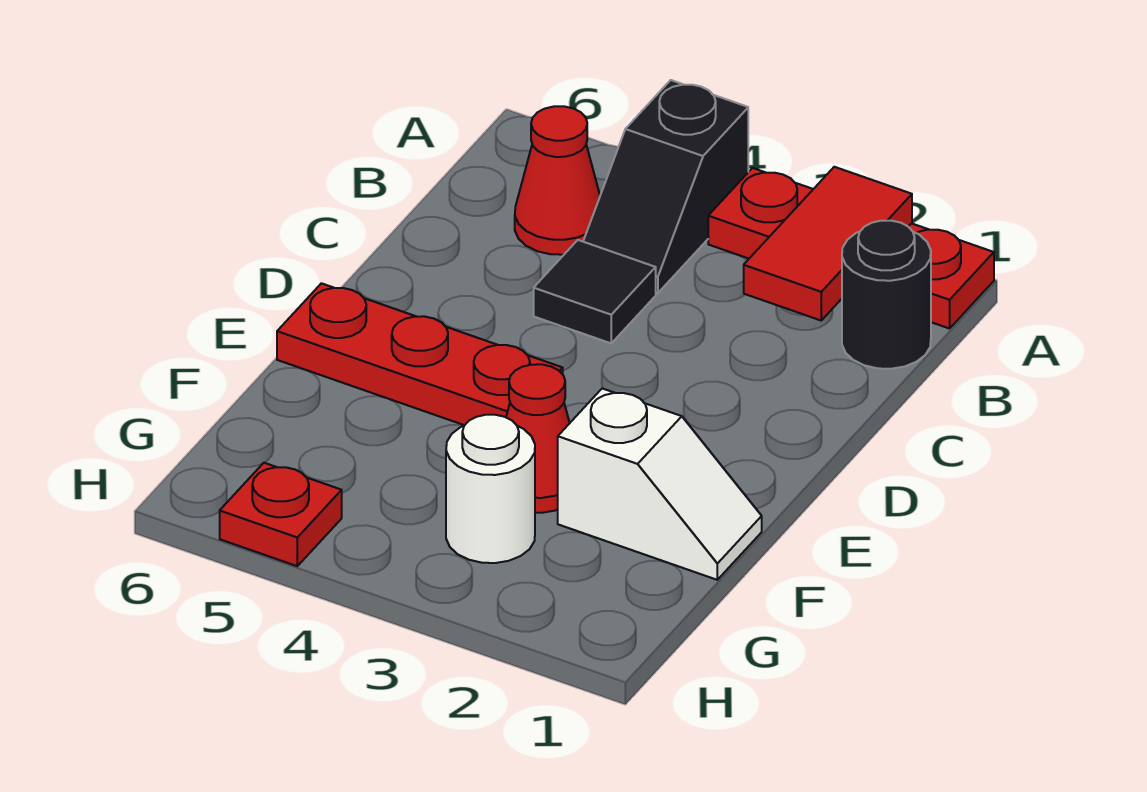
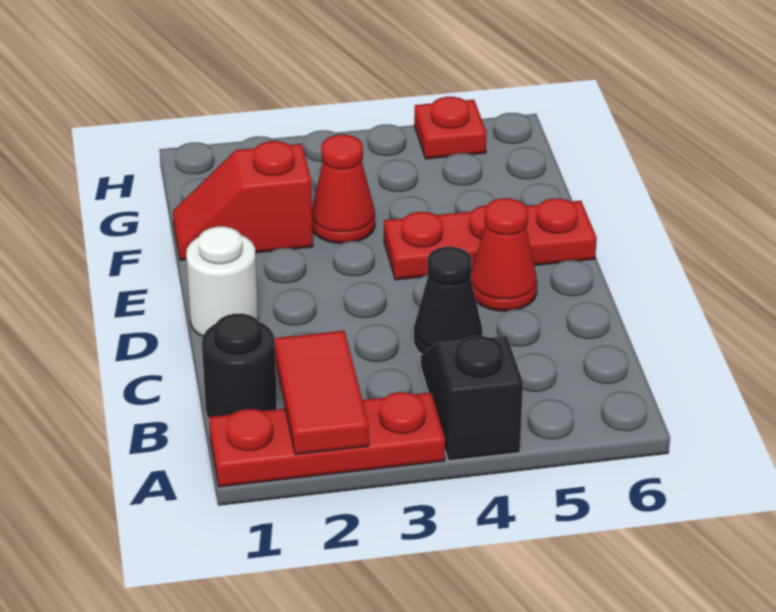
red 1x1 cone [515,106,600,255] -> red 1x1 cone moved to [471,198,537,311]
black 1x1 tile [534,240,656,343] -> black 1x1 cone [414,247,482,354]
white 1x2 slope [558,388,762,580] -> red 1x2 slope [173,141,313,260]
white 1x1 round brick [446,415,535,563] -> white 1x1 round brick moved to [186,226,258,337]

